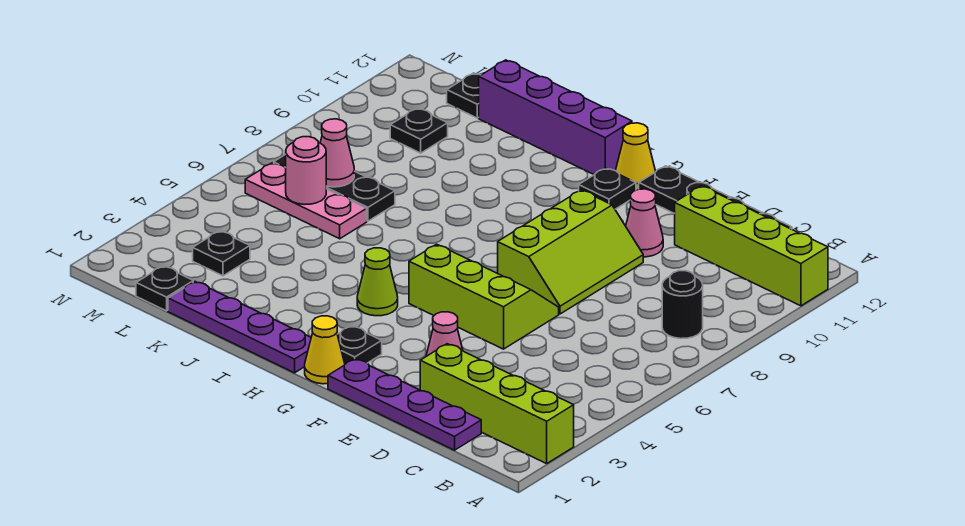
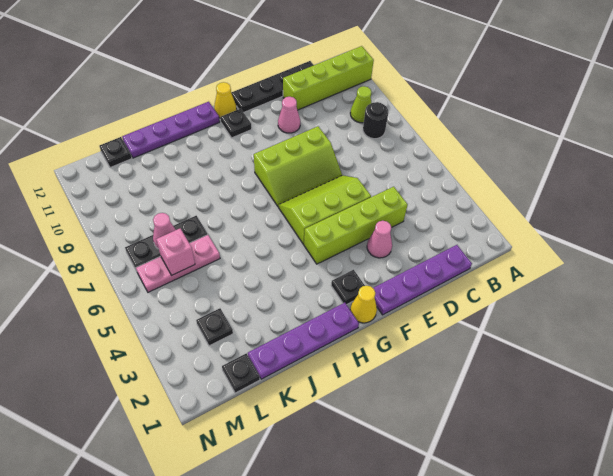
lime 1x4 brick [420,344,574,464] -> lime 1x4 brick moved to [304,187,408,264]
lime 2x3 slope [498,190,643,314] -> lime 2x3 slope turned to [254,126,342,207]
lime 1x1 cone [357,248,398,316] -> lime 1x1 cone moved to [350,86,371,123]
purple 1x4 brick [479,60,632,175] -> purple 1x4 plate [122,102,220,158]
pink 1x1 round brick [286,137,326,205] -> pink 1x1 brick [156,229,195,275]
black 1x1 plate [390,108,448,153] -> none

